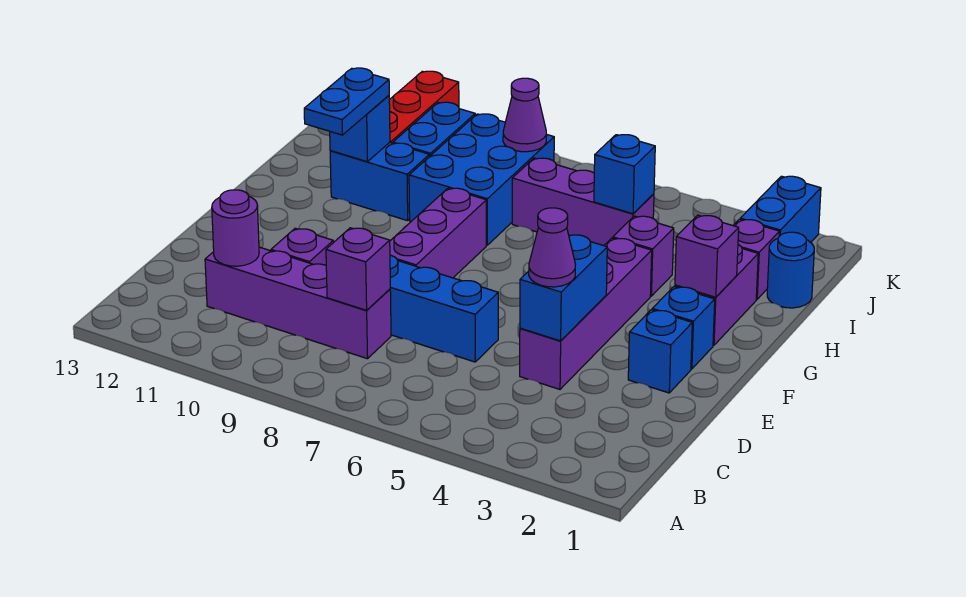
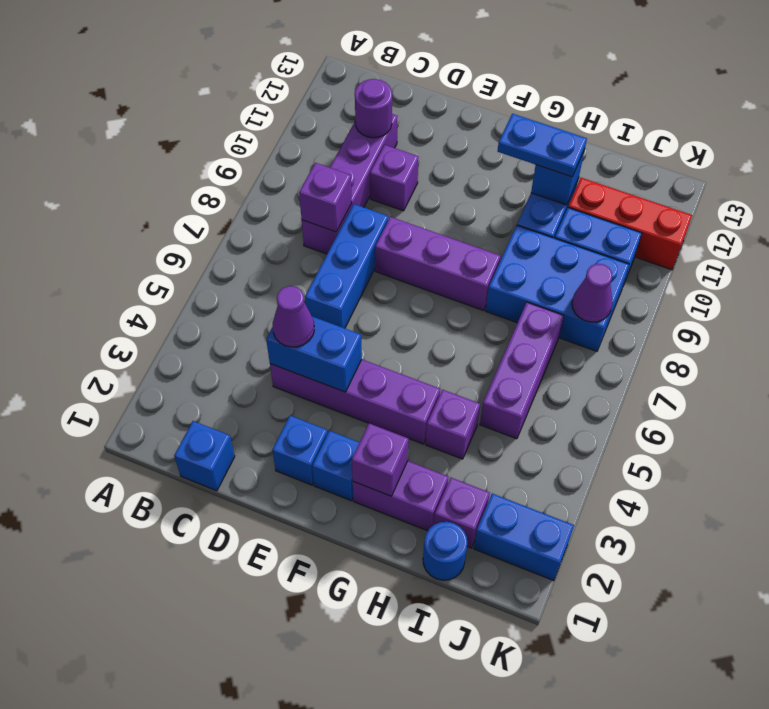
blue 1x1 brick [594,135,655,214] -> blue 1x1 brick moved to [174,421,235,491]

